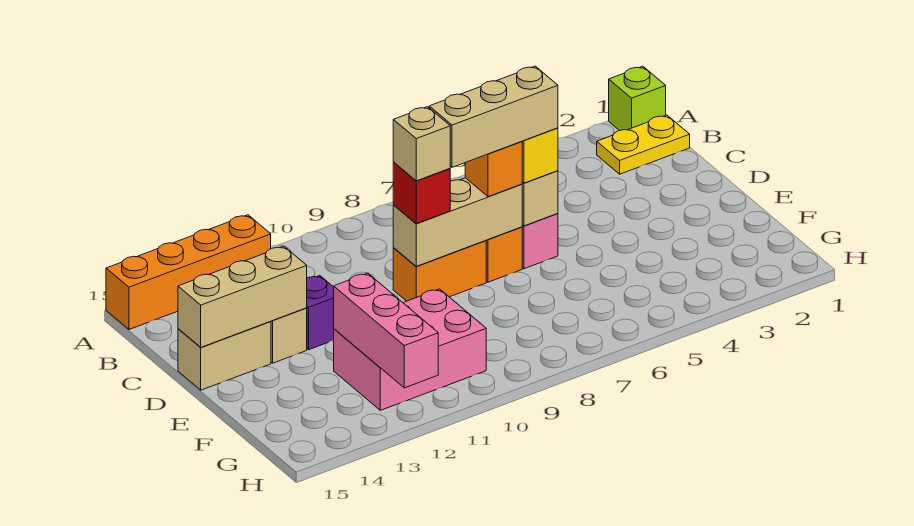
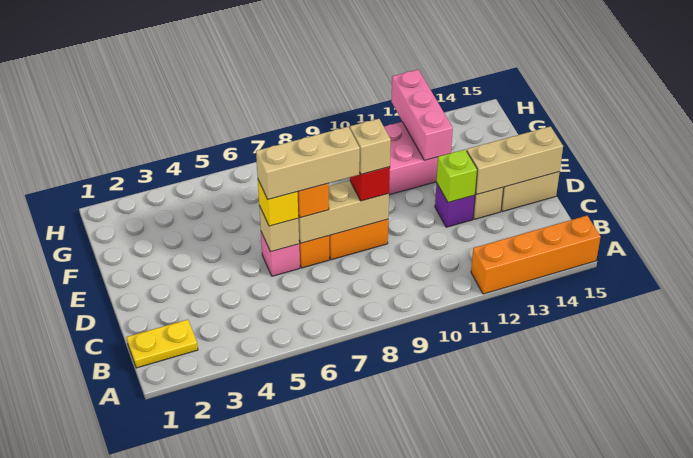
lime 1x1 brick [609,66,666,131] -> lime 1x1 brick moved to [437,149,477,202]

